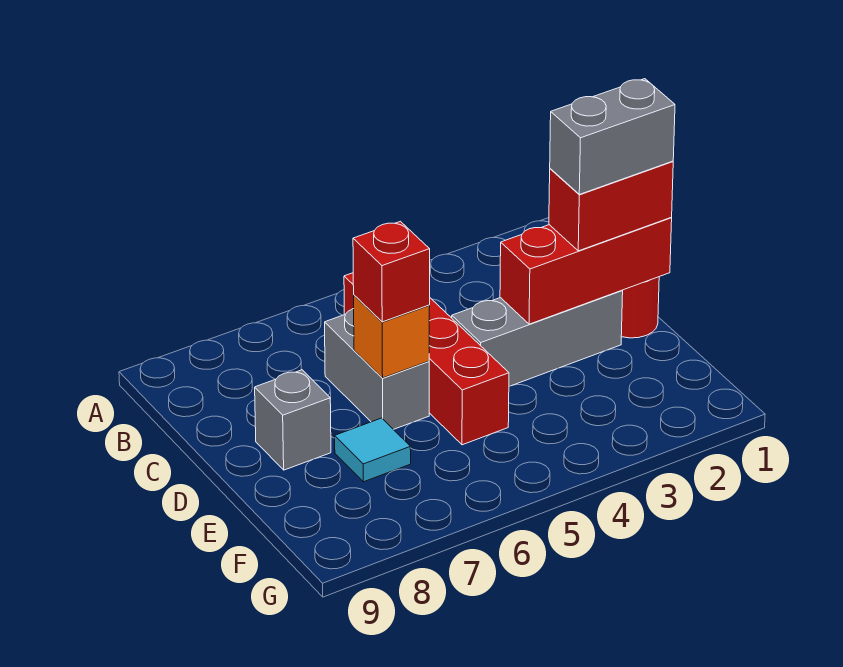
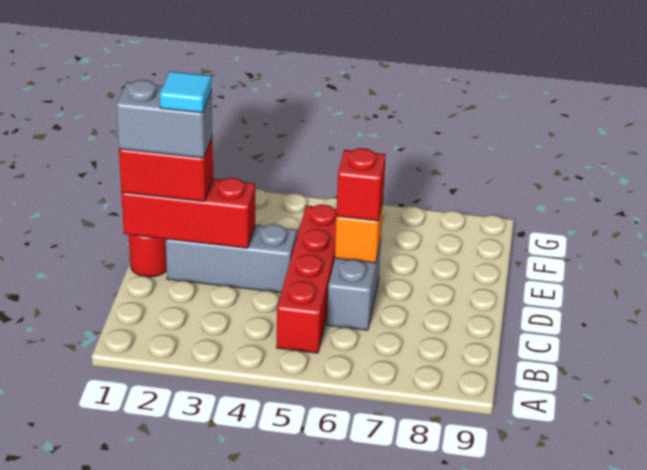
grey 1x1 brick [255,370,331,470] -> none
cyan 1x1 tile [335,418,411,482] -> cyan 1x1 tile moved to [160,71,212,113]

